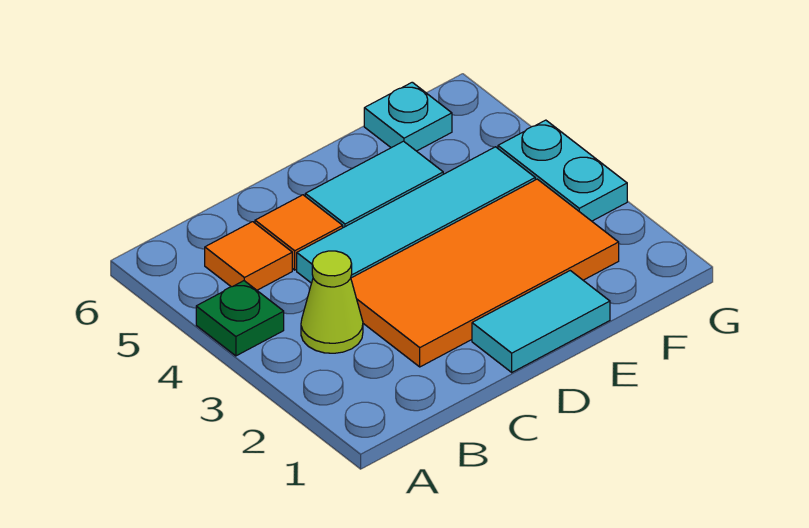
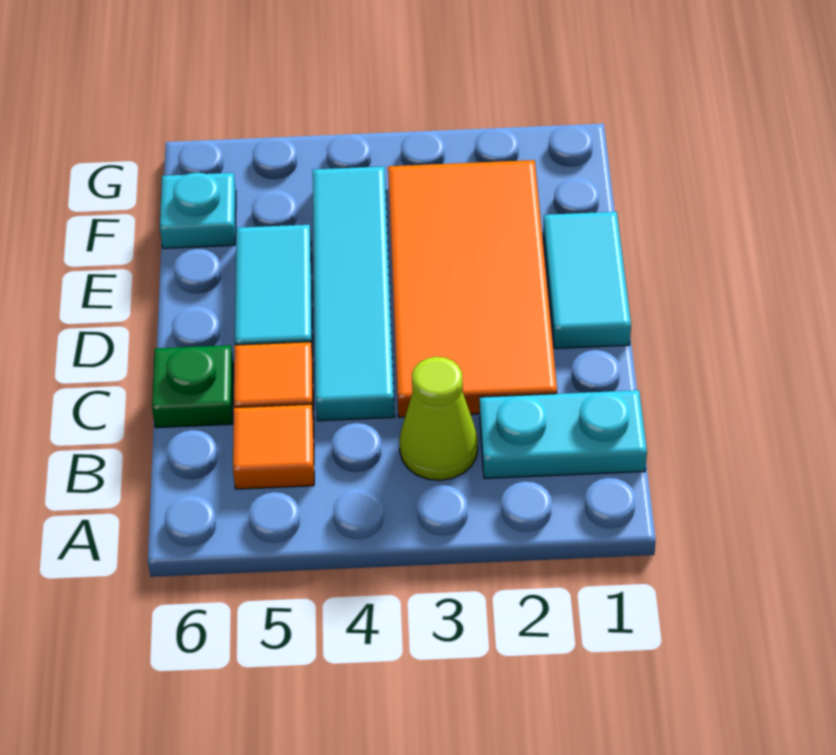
green 1x1 plate [196,281,284,356] -> green 1x1 plate moved to [152,345,233,428]
cyan 1x2 plate [498,120,627,221] -> cyan 1x2 plate moved to [480,390,647,478]

